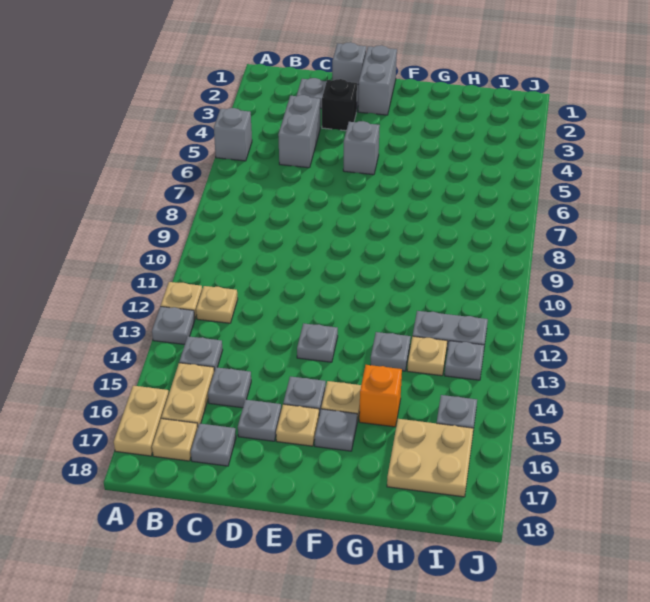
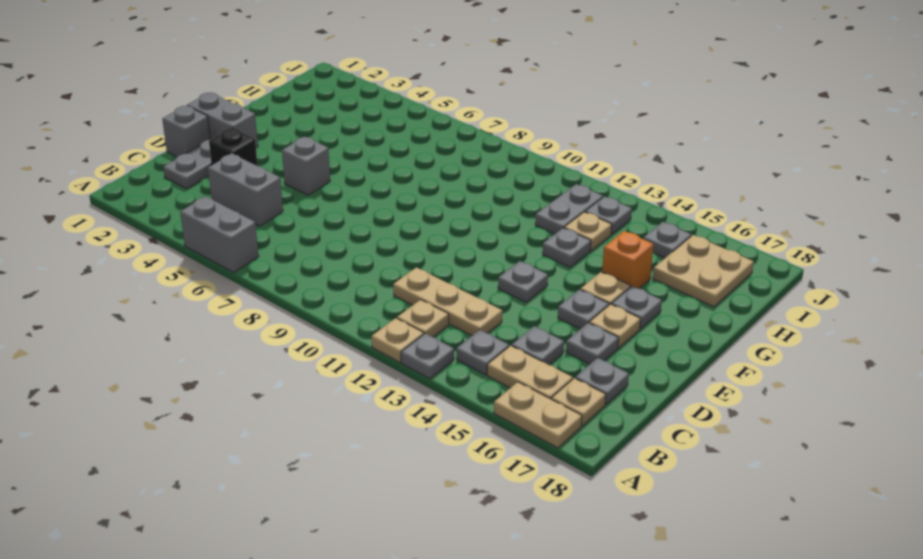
grey 1x1 brick [214,108,252,161] -> grey 1x2 brick [180,196,259,273]
none -> tan 1x3 plate [393,267,502,336]

